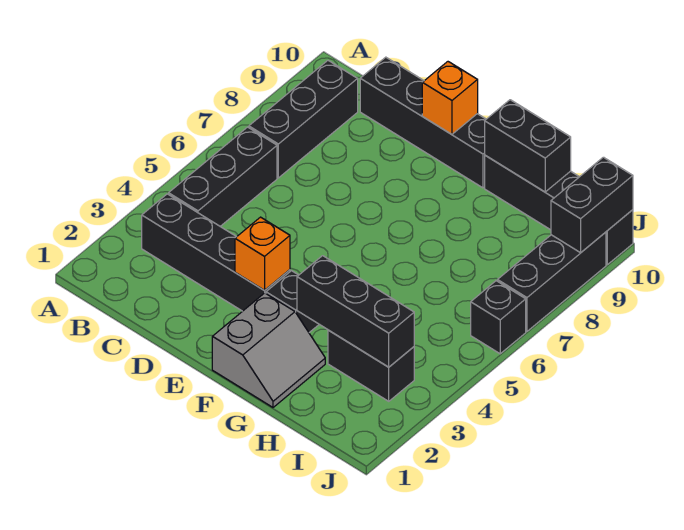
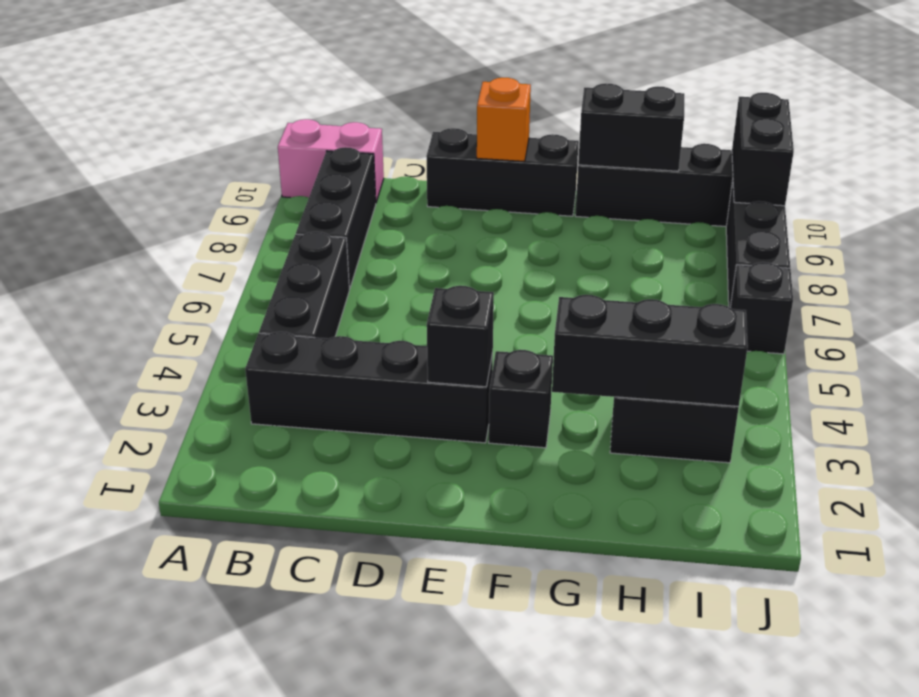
none -> pink 1x2 brick [278,119,384,202]
black 1x4 brick [360,57,486,188] -> black 1x3 brick [426,128,579,216]
orange 1x1 brick [235,217,290,291] -> black 1x1 brick [427,286,494,387]
grey 2x2 slope [212,293,325,407] -> none

